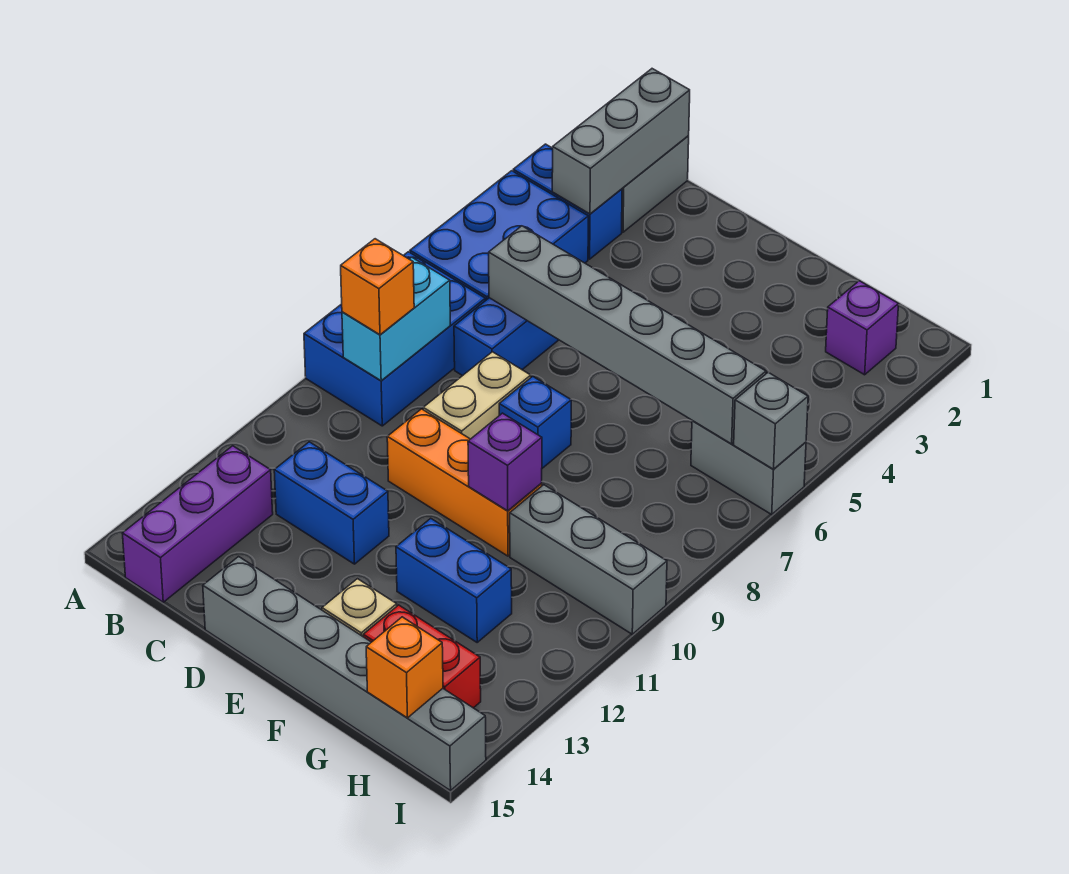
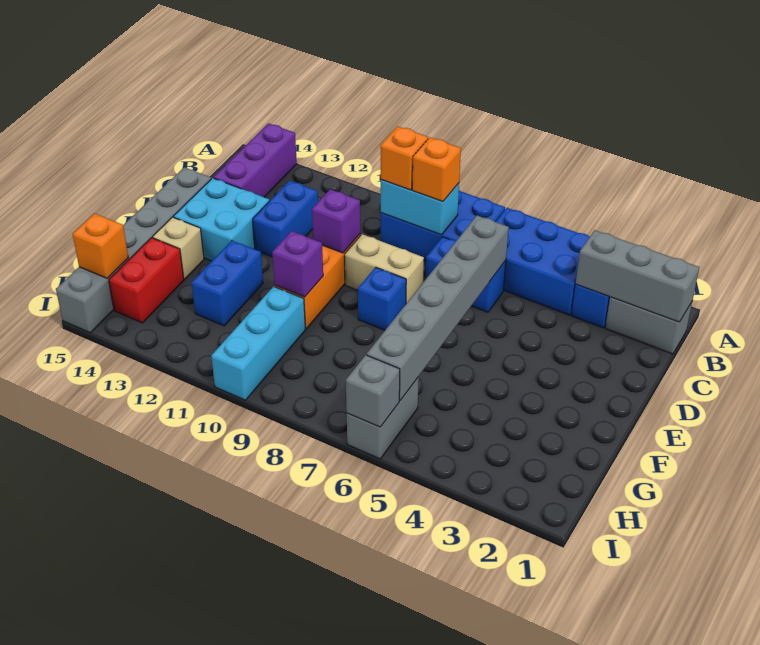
none -> orange 1x1 brick [412,138,461,202]
purple 1x3 brick [122,446,273,602] -> purple 1x3 brick turned to [213,123,297,197]
none -> cyan 2x2 brick [174,178,269,261]
grey 1x3 brick [510,485,667,634] -> cyan 1x3 brick [211,286,305,400]
purple 1x1 brick [826,281,899,375] -> purple 1x1 brick moved to [312,189,360,253]

